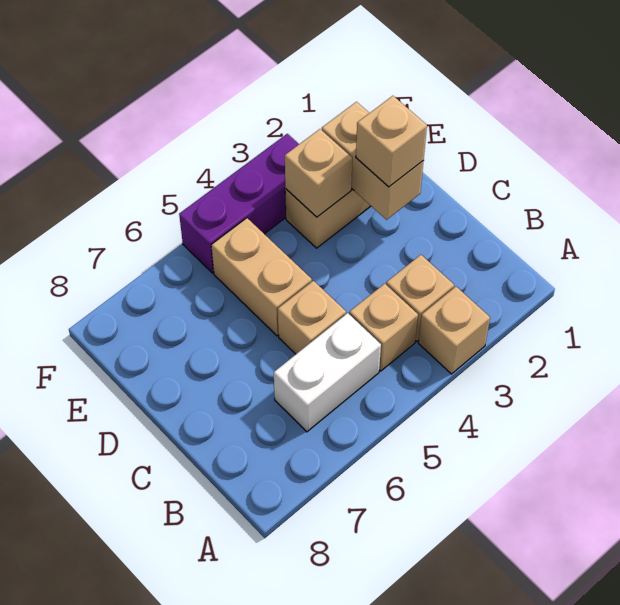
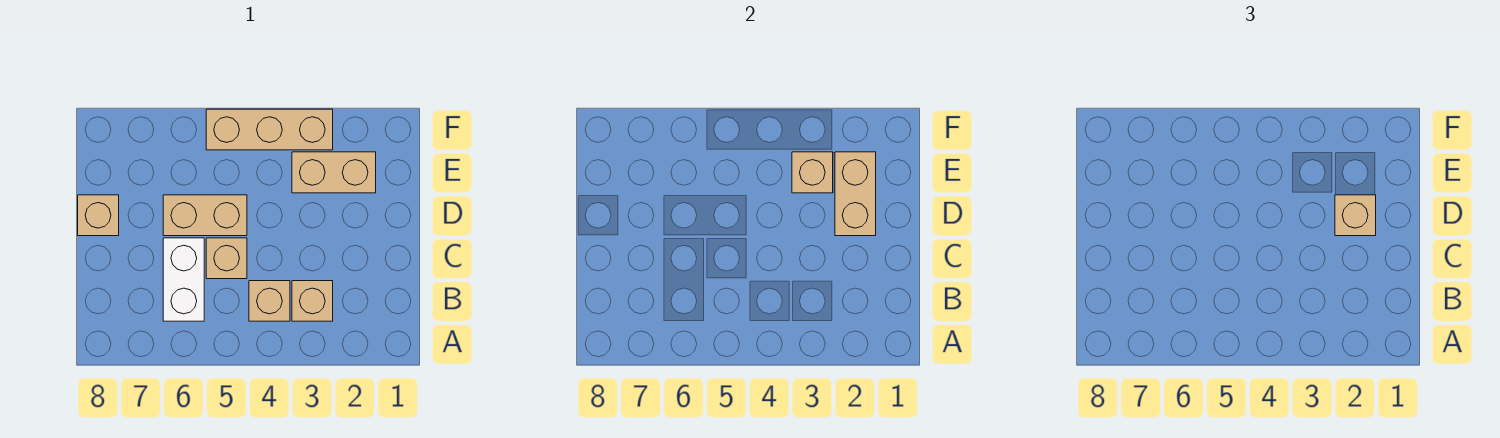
tan 1x1 brick [418,287,490,374] -> tan 1x1 brick moved to [78,195,119,236]
white 1x2 brick [274,313,381,432] -> white 1x2 brick turned to [163,238,204,321]
tan 1x2 brick [211,218,312,336] -> tan 1x2 brick turned to [163,195,247,236]
purple 1x3 brick [179,134,299,273] -> tan 1x3 brick [206,109,333,150]

